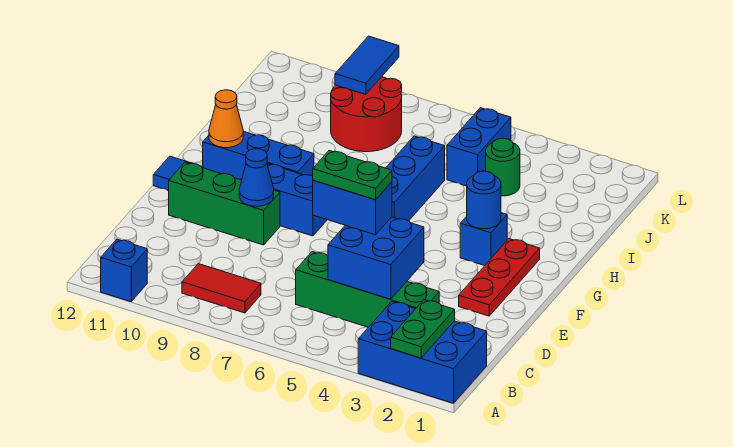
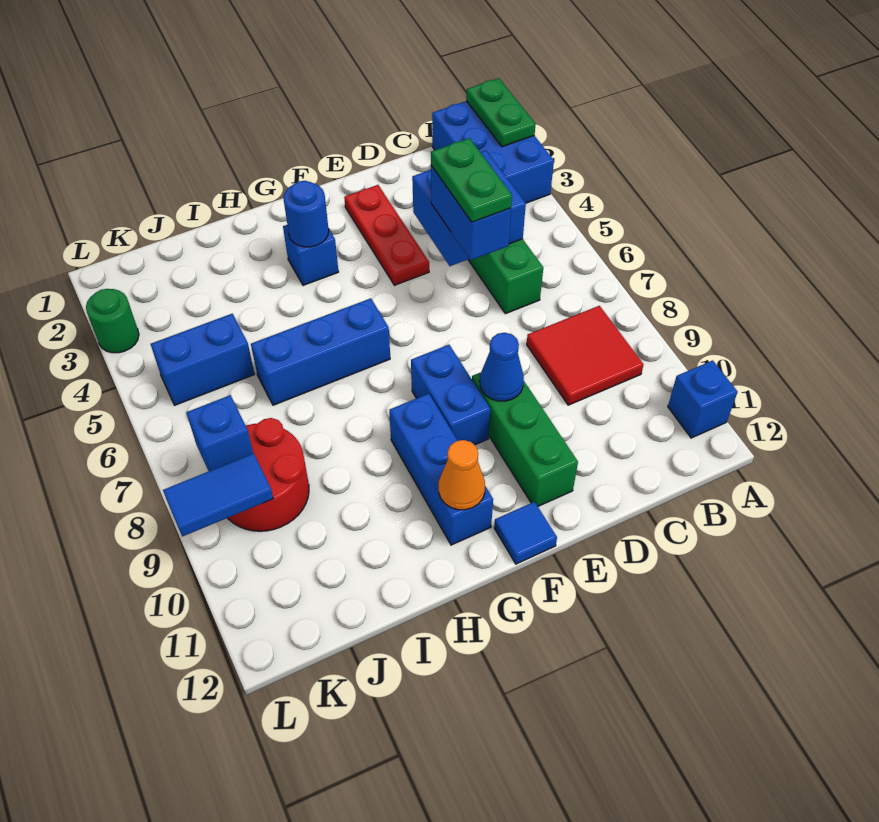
green 1x2 plate [391,300,455,358] -> green 1x2 plate turned to [466,78,536,147]
red 1x2 tile [182,264,261,313] -> red 2x2 tile [527,306,644,405]
red 1x3 plate [459,239,540,316] -> red 1x3 plate turned to [344,185,429,285]
green 1x1 round brick [486,138,520,196] -> green 1x1 round brick moved to [86,289,139,353]
none -> blue 1x1 brick [186,395,253,471]

